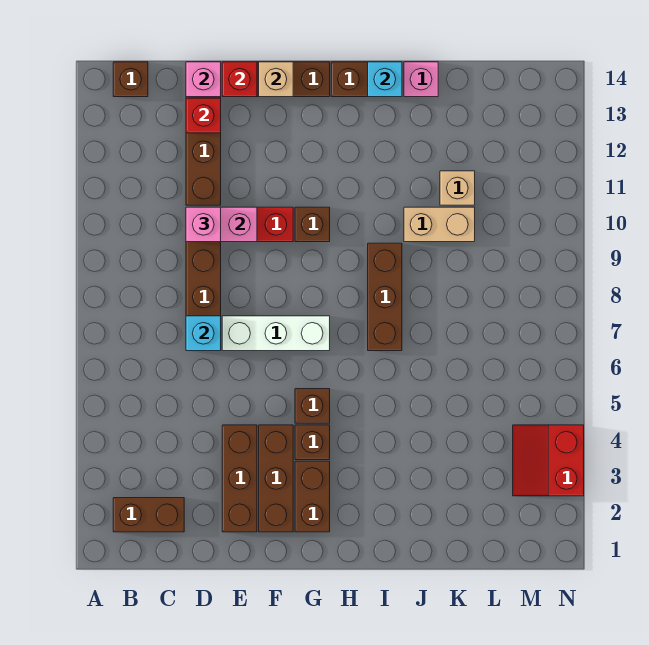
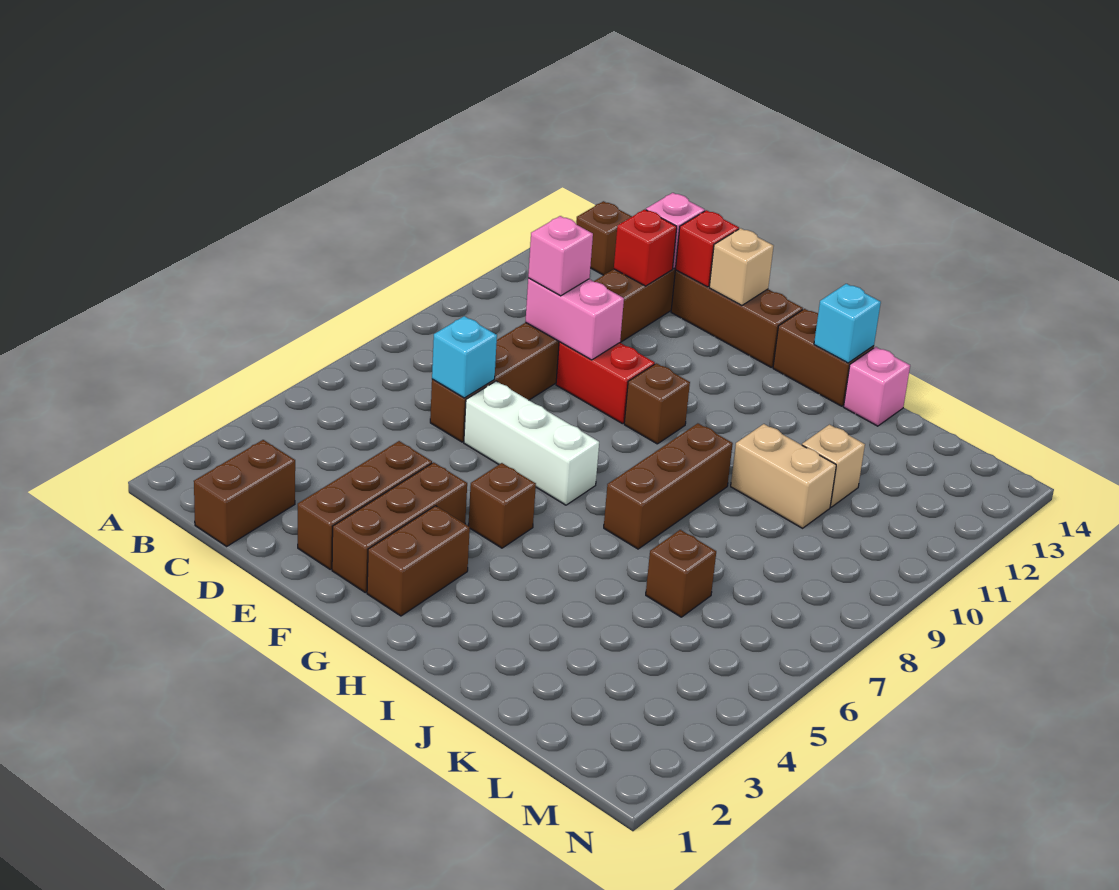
brown 1x2 brick [113,498,184,532] -> brown 1x2 brick turned to [194,440,295,546]
brown 1x1 brick [295,425,330,460] -> brown 1x1 brick moved to [646,530,716,617]
red 2x2 slope [513,425,584,496] -> none

